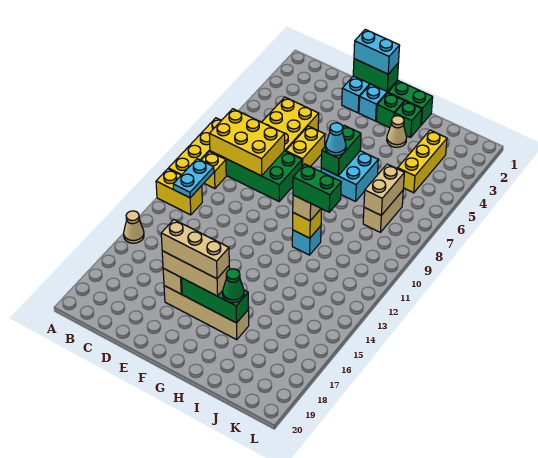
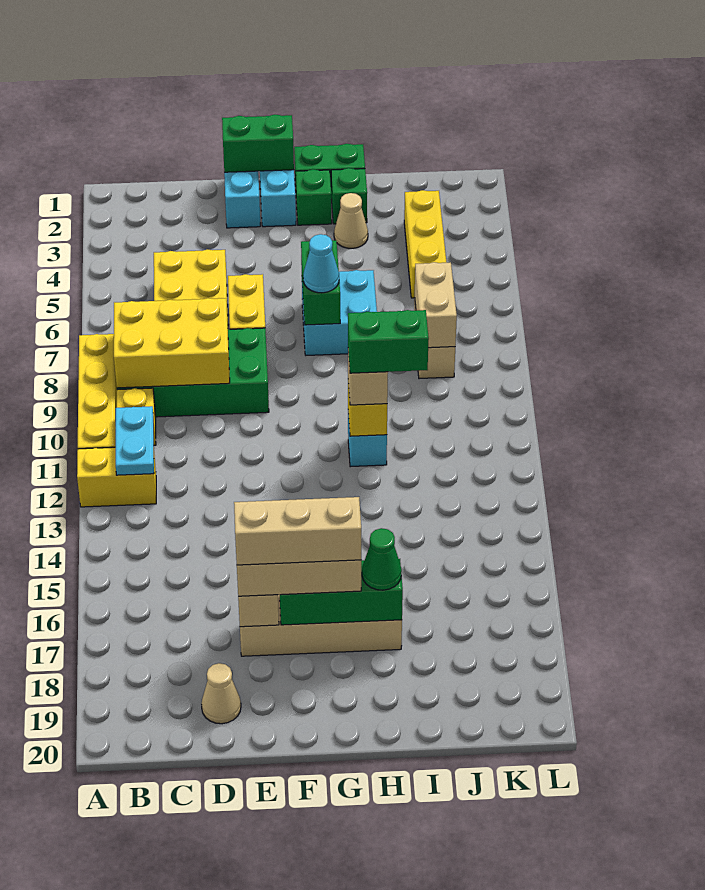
tan 1x1 cone [124,211,144,243] -> tan 1x1 cone moved to [201,663,241,724]
cyan 1x2 brick [354,30,400,74] -> none

